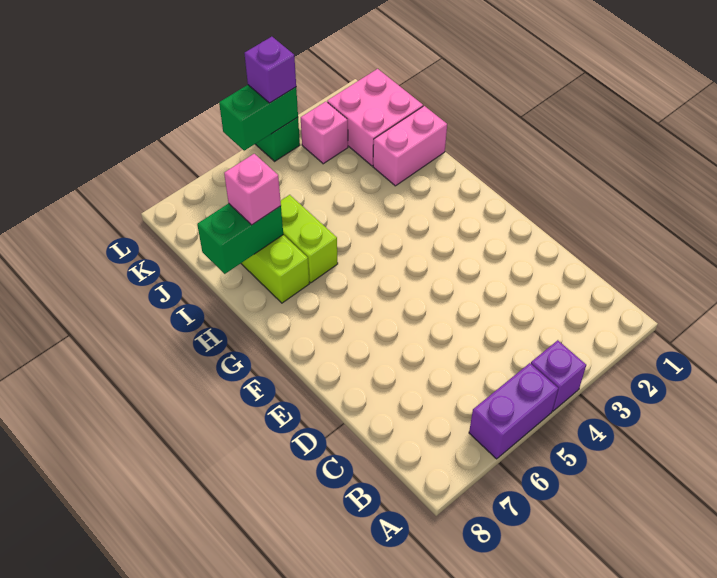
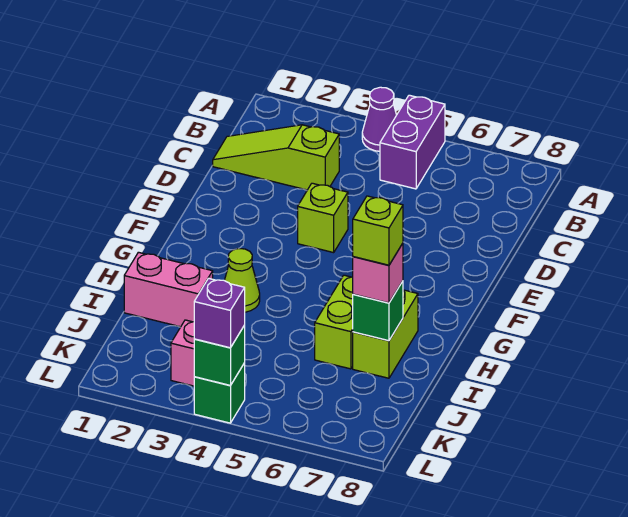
purple 1x1 brick [531,340,586,411] -> purple 1x1 cone [362,87,396,151]
purple 1x2 brick [469,363,558,459] -> purple 1x2 brick turned to [380,95,445,189]
none -> lime 1x3 slope [213,125,339,190]
none -> lime 1x1 brick [298,183,348,253]
none -> lime 1x1 cone [224,249,260,312]
green 1x2 brick [197,203,283,274] -> green 1x1 brick [353,281,403,341]
none -> lime 1x1 brick [353,196,403,265]
pink 2x2 brick [327,69,423,166] -> none
green 1x2 brick [219,85,298,151] -> green 1x1 brick [194,325,245,385]

